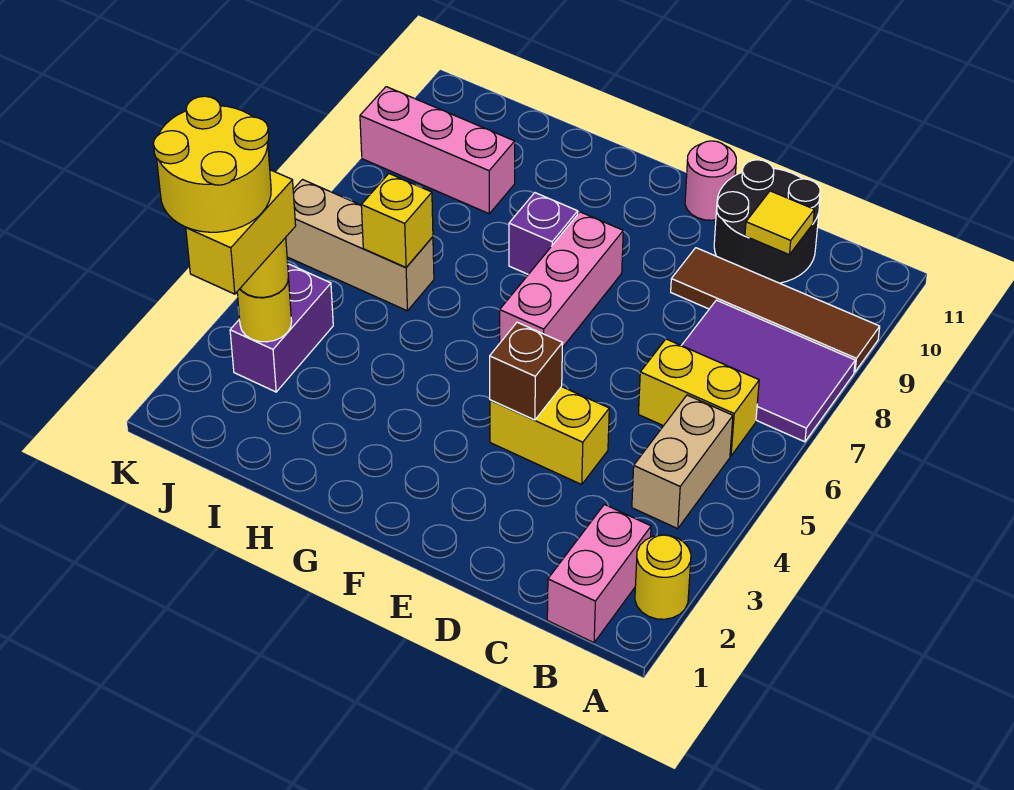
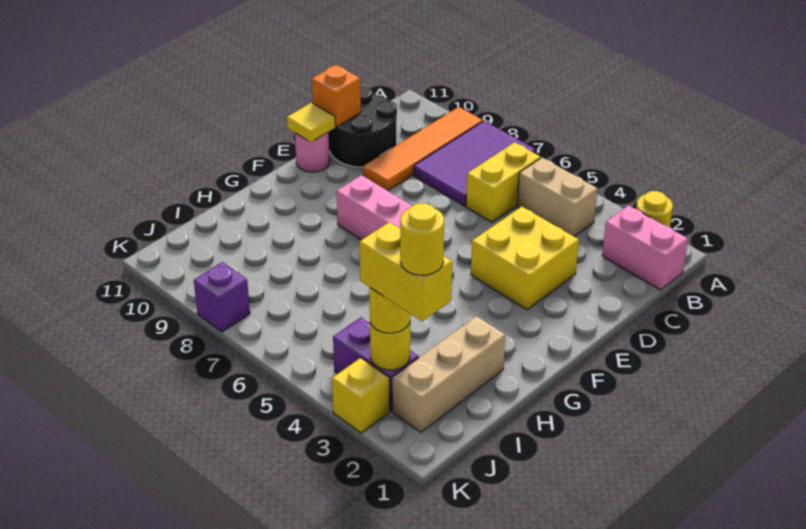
brown 1x4 tile [671,248,880,372] -> orange 1x4 tile [364,107,483,191]
yellow 1x1 tile [745,191,814,255] -> yellow 1x1 tile moved to [287,103,335,142]
yellow 1x2 brick [490,387,609,484] -> yellow 2x2 brick [471,206,579,310]
none -> orange 1x1 brick [312,65,361,127]
brown 1x1 brick [490,322,562,420] -> none
purple 1x1 brick [509,193,578,274] -> purple 1x1 brick moved to [194,262,250,332]
tan 1x3 brick [286,180,434,311] -> tan 1x3 brick moved to [392,316,505,432]
yellow 1x1 brick [361,174,433,268] -> yellow 1x1 brick moved to [332,358,389,433]
pink 1x3 brick [360,87,515,214] -> none
yellow 2x2 round brick [154,96,271,232] -> yellow 1x1 round brick [400,203,444,275]

